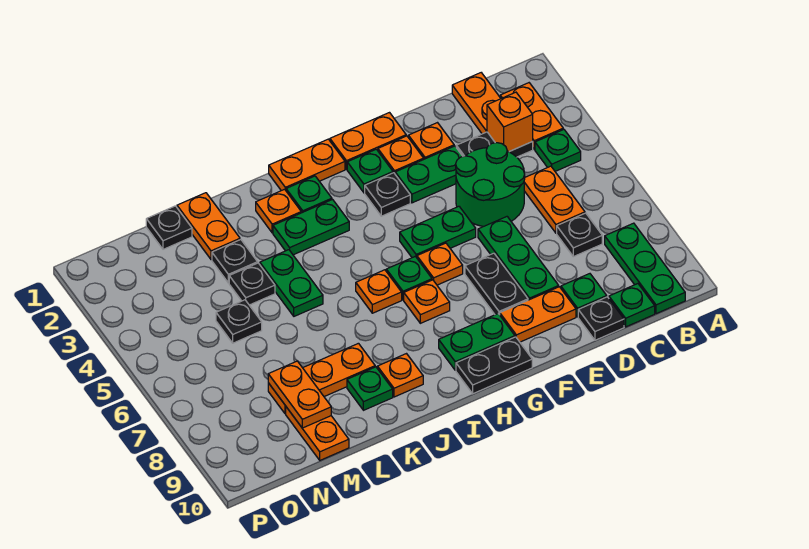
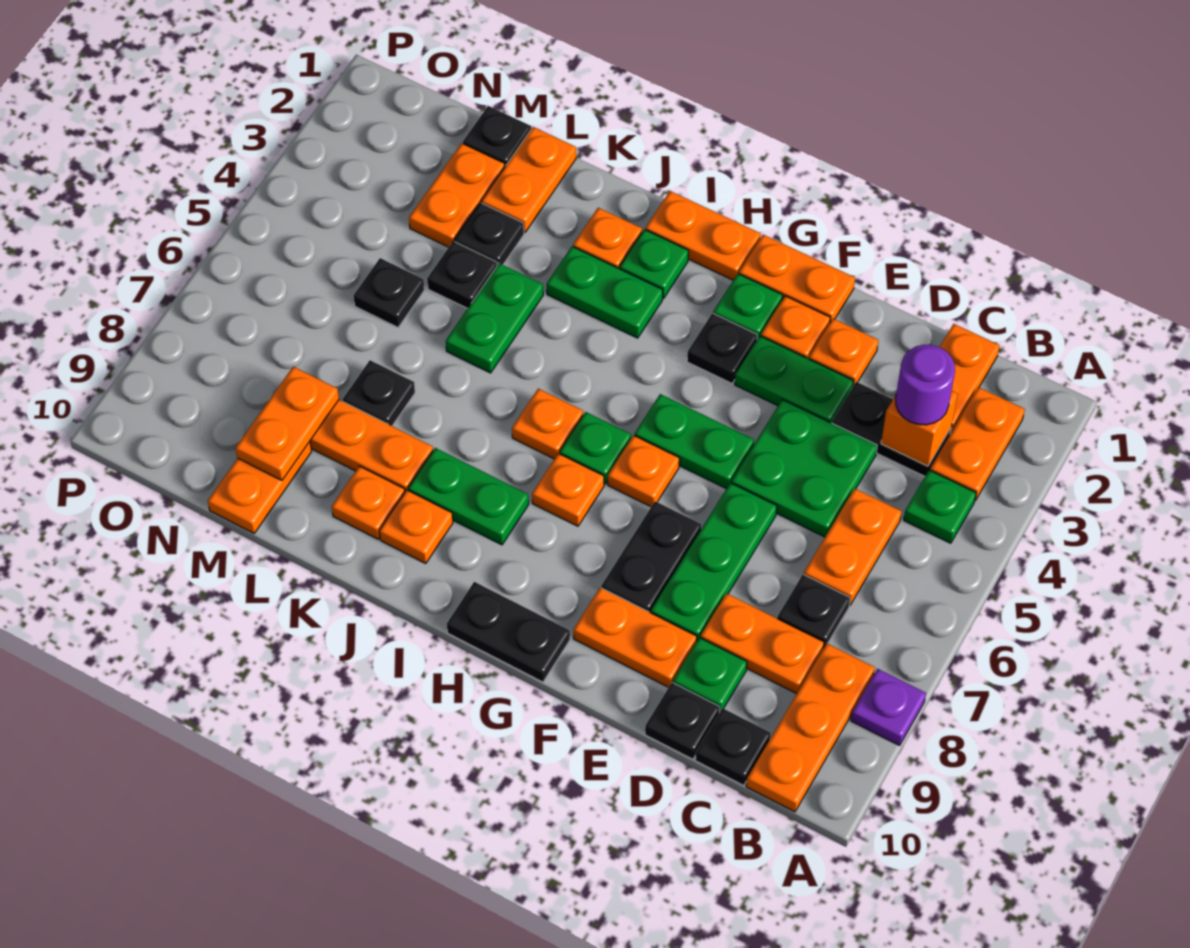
none -> purple 1x1 plate [851,669,926,745]
green 1x3 plate [605,223,685,314] -> orange 1x3 plate [746,644,875,812]
none -> purple 1x1 round brick [896,345,955,425]
none -> orange 1x2 plate [700,593,824,694]
green 1x1 plate [609,284,655,327] -> black 1x1 plate [695,708,771,785]
green 2x2 round brick [456,143,525,226] -> green 2x2 plate [731,399,877,537]
green 1x2 plate [439,314,515,370] -> green 1x2 plate moved to [408,448,529,545]
green 1x1 plate [347,367,393,410] -> orange 1x1 plate [332,466,405,539]
none -> black 1x1 plate [343,360,415,426]
none -> orange 1x2 plate [409,143,505,247]

